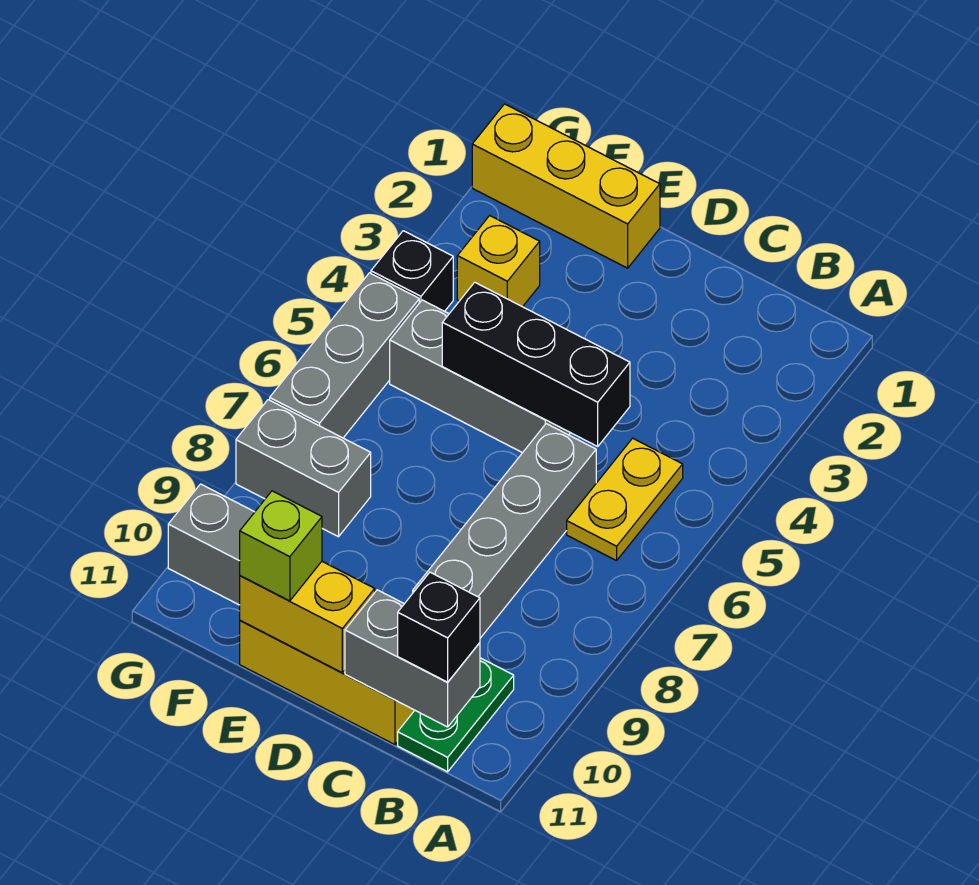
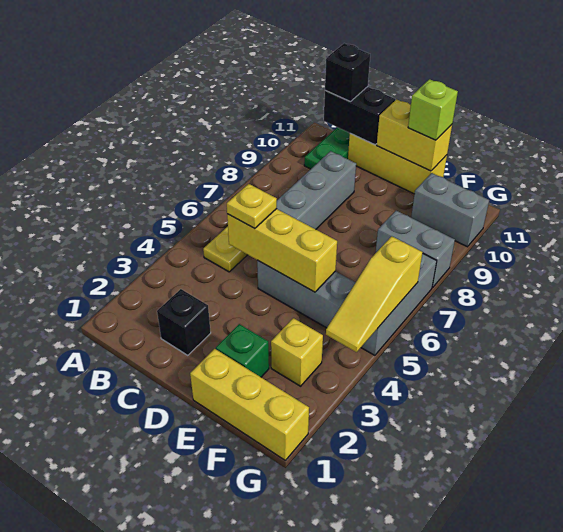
grey 1x2 brick [345,590,480,727] -> black 1x2 brick [324,87,395,145]
black 1x3 brick [442,282,630,446] -> yellow 1x3 brick [227,209,337,292]
none -> yellow 1x1 plate [227,184,277,228]
none -> green 1x1 brick [216,324,269,377]
black 1x1 brick [371,231,453,311] -> black 1x1 brick moved to [157,289,211,355]
none -> yellow 1x3 slope [326,236,423,352]

